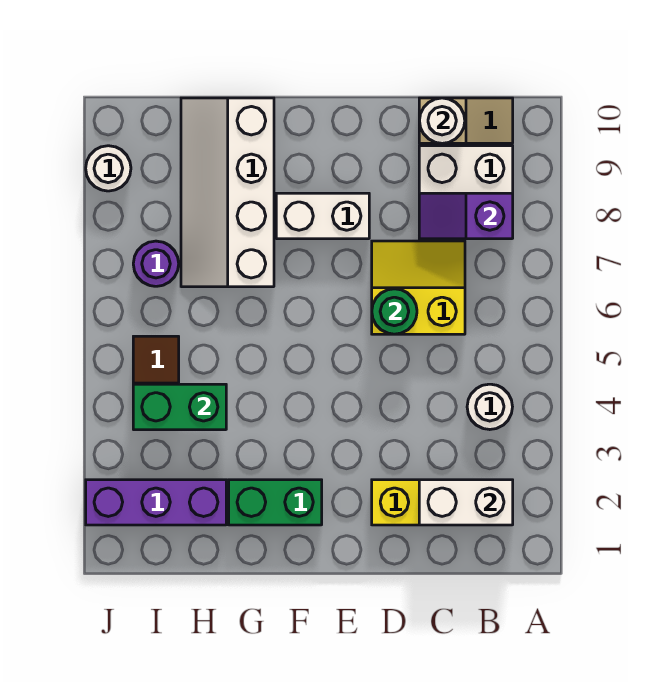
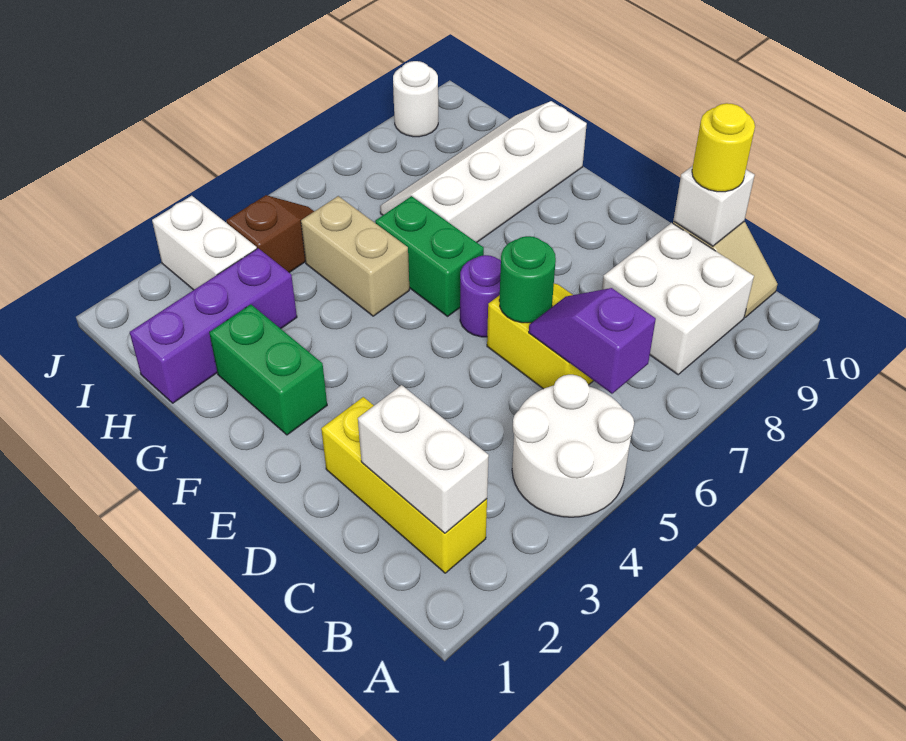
white 1x1 round brick [467,384,512,430] -> white 2x2 round brick [512,375,634,517]
purple 1x2 slope [419,193,513,239] -> purple 1x2 slope moved to [529,288,656,394]
white 1x1 round brick [419,98,465,143] -> white 1x1 brick [673,166,755,246]
none -> yellow 1x1 round brick [692,103,755,192]
white 1x2 brick [276,193,369,239] -> white 1x2 brick moved to [152,196,257,290]
none -> tan 1x2 brick [301,196,409,316]
purple 1x3 brick [86,480,226,525] -> purple 1x3 brick turned to [130,248,297,403]
green 1x2 brick [133,384,226,430] -> green 1x2 brick moved to [375,196,484,316]
purple 1x1 round brick [133,241,179,286] -> purple 1x1 round brick moved to [460,255,501,337]

